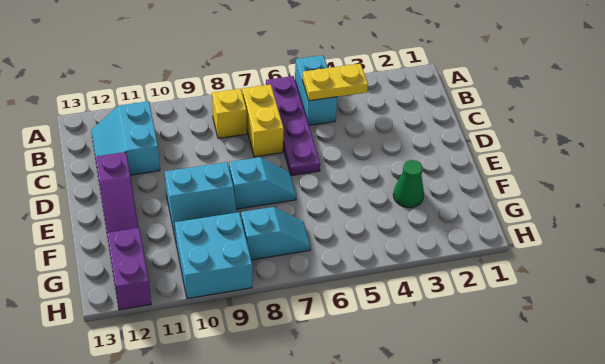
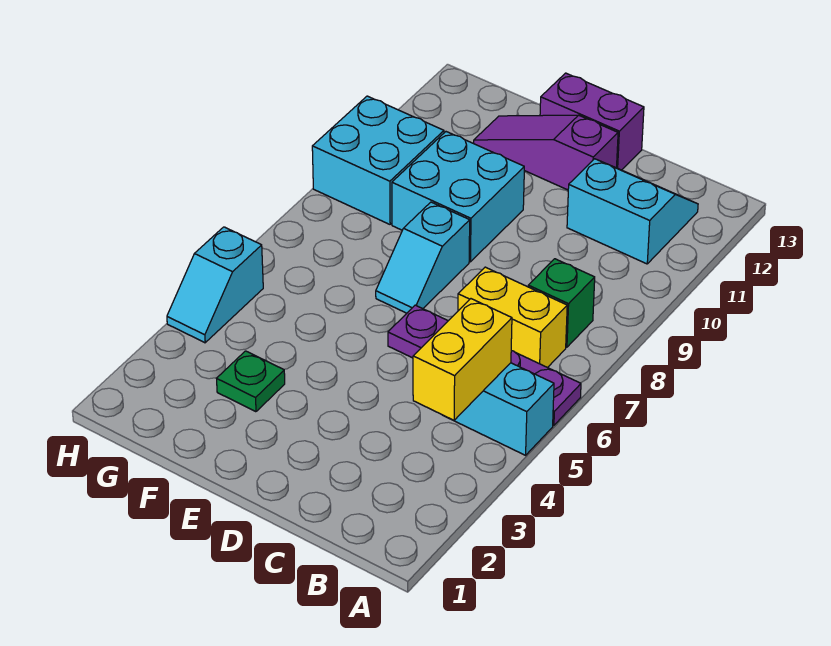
yellow 1x2 plate [302,64,368,101] -> yellow 1x2 brick [413,299,512,420]
yellow 1x1 brick [212,89,247,138] -> green 1x1 brick [528,259,595,347]
cyan 2x2 slope [165,162,237,241] -> cyan 2x2 brick [392,132,524,262]
green 1x1 cone [393,160,424,208] -> green 1x1 plate [217,351,285,412]
cyan 1x2 slope [241,207,311,260] -> cyan 1x2 slope moved to [167,227,263,343]
purple 1x2 brick [107,228,151,310] -> purple 1x2 brick moved to [540,73,644,170]

